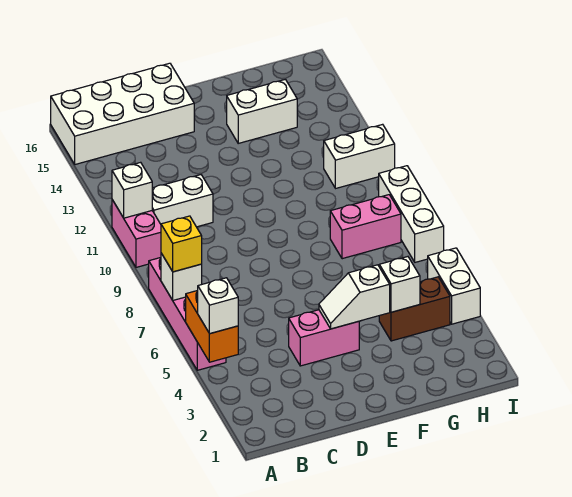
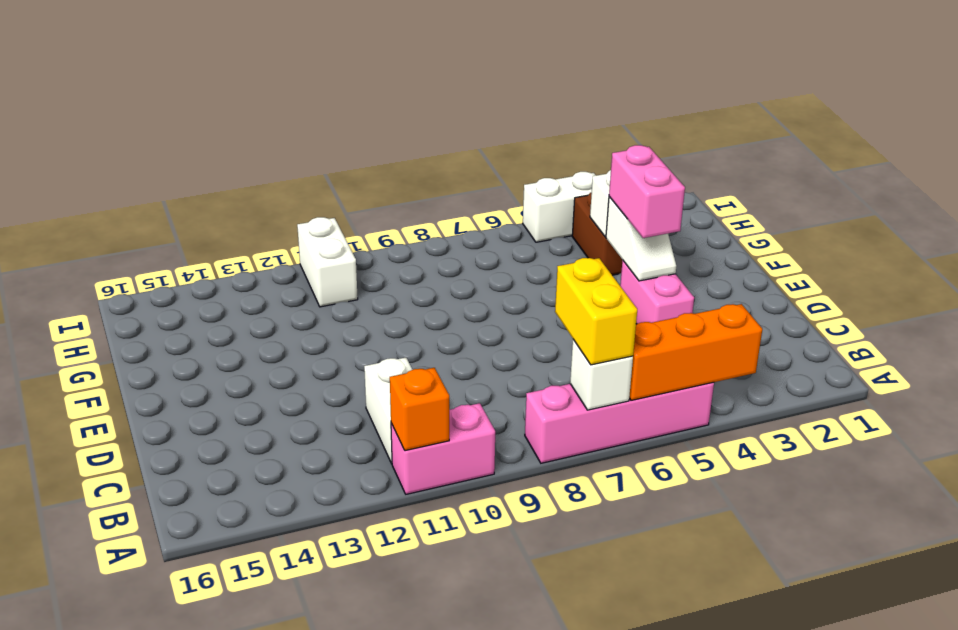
orange 1x2 brick [186,290,238,362] -> orange 1x3 brick [629,304,762,400]
white 1x1 brick [198,278,238,334] -> none
yellow 1x1 brick [161,216,202,272] -> yellow 1x2 brick [555,258,637,365]
white 1x1 brick [112,162,152,218] -> orange 1x1 brick [390,368,449,451]
white 2x4 brick [51,63,194,164] -> none
white 1x2 brick [227,79,297,143] -> none
pink 1x2 brick [330,195,401,259] -> pink 1x2 brick moved to [609,145,685,238]
white 1x3 brick [379,166,444,262] -> none

